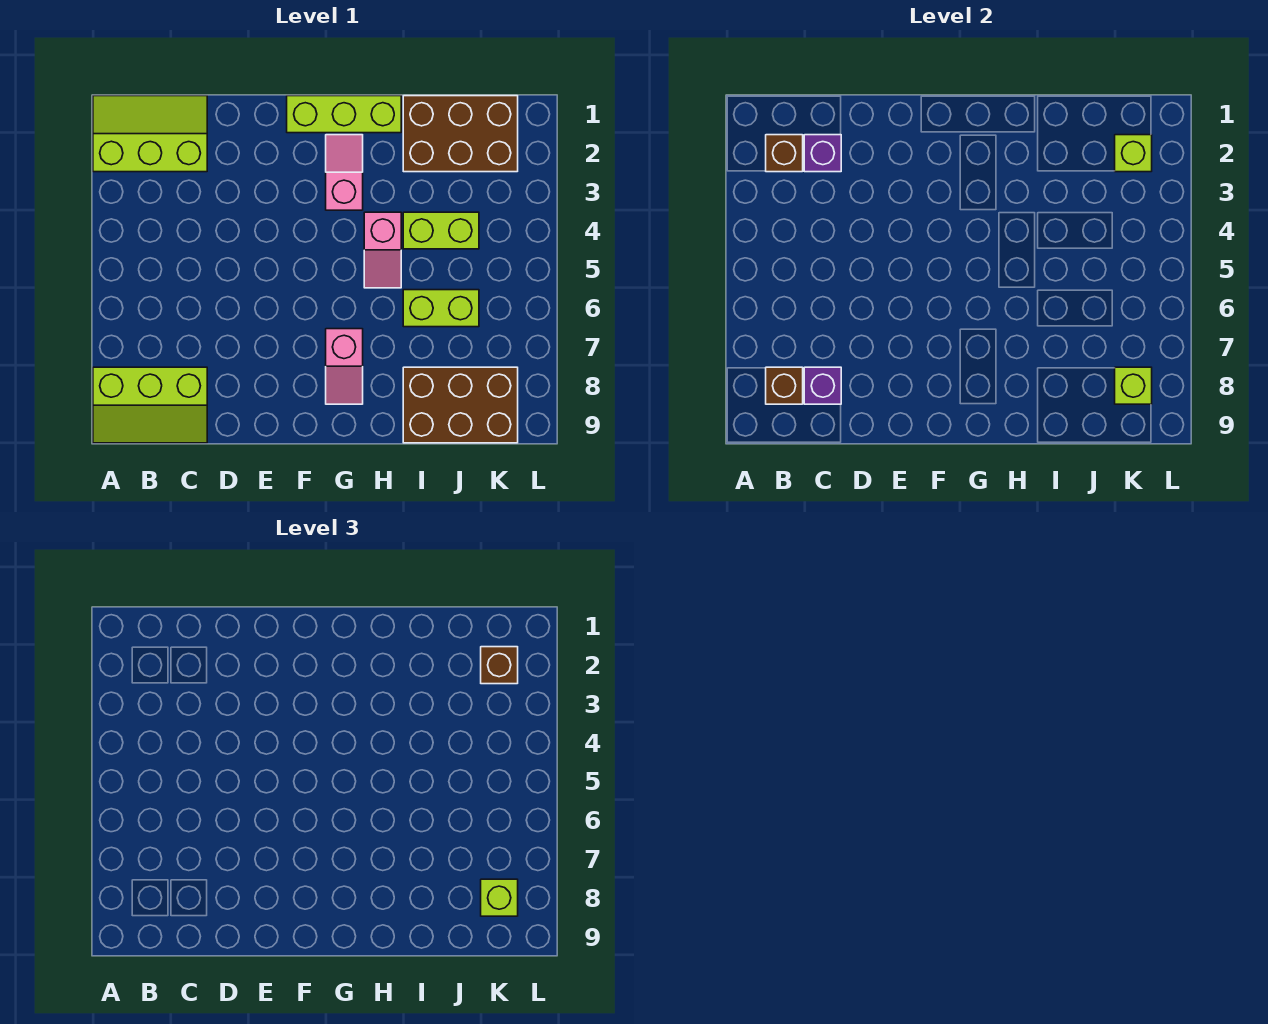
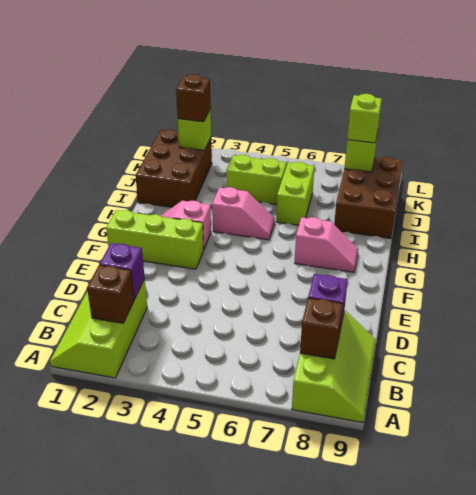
lime 1x3 brick [287,96,401,133] -> lime 1x3 brick turned to [106,210,204,269]
lime 1x2 brick [403,212,479,249] -> lime 1x2 brick turned to [226,155,286,204]

